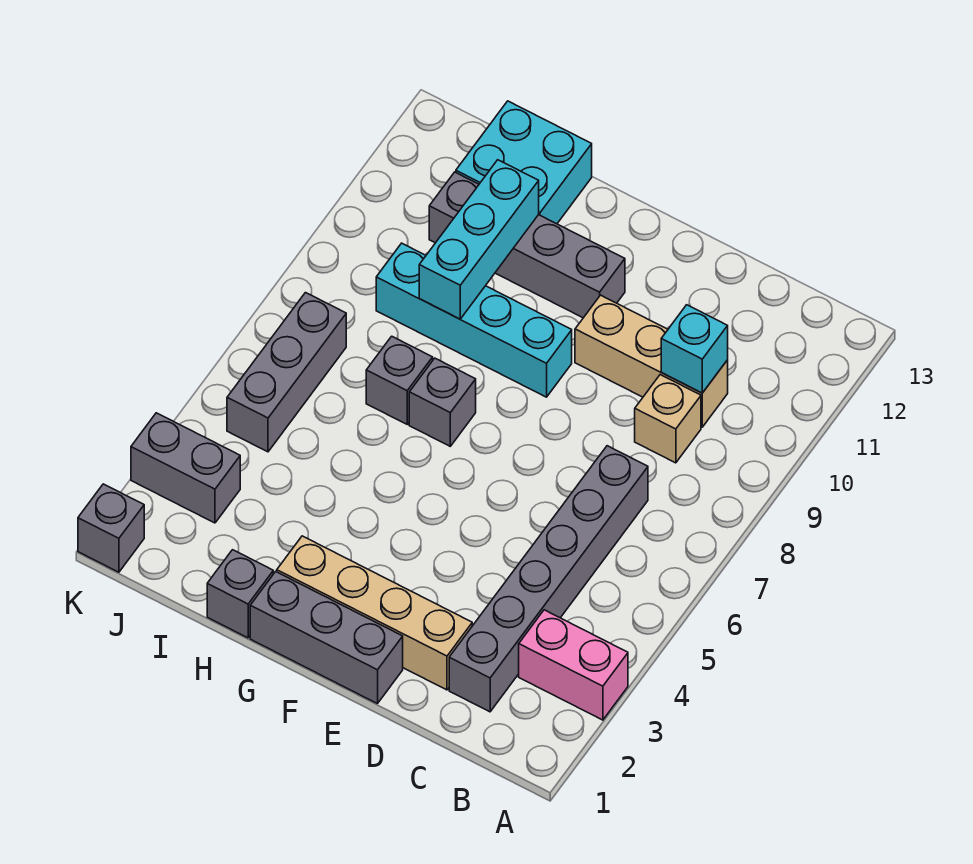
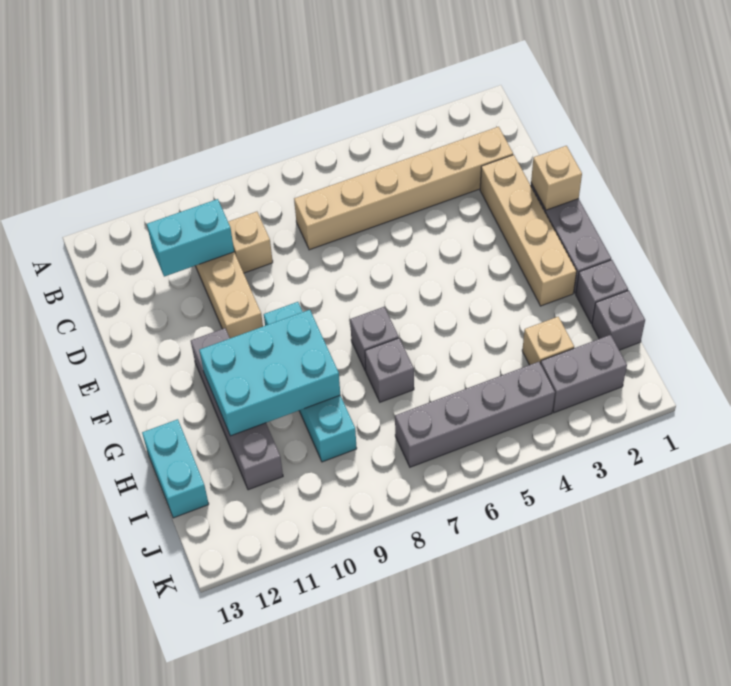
pink 1x2 brick [519,610,628,720] -> none
grey 1x6 brick [449,446,648,712] -> tan 1x6 brick [294,127,513,250]
cyan 1x1 brick [661,305,728,393] -> cyan 1x2 brick [147,199,234,277]
none -> tan 1x1 brick [531,146,582,210]
cyan 1x3 brick [419,160,539,319] -> cyan 2x3 brick [199,310,340,436]
cyan 2x2 brick [456,101,592,224] -> cyan 1x2 brick [142,419,209,518]
none -> tan 1x1 brick [522,317,574,365]
grey 1x2 brick [131,413,240,523] -> grey 1x2 brick turned to [541,335,627,413]
grey 1x3 brick [227,293,346,452] -> grey 1x4 brick [395,362,555,467]
grey 1x1 brick [78,484,144,572] -> grey 1x1 brick moved to [592,290,645,350]

